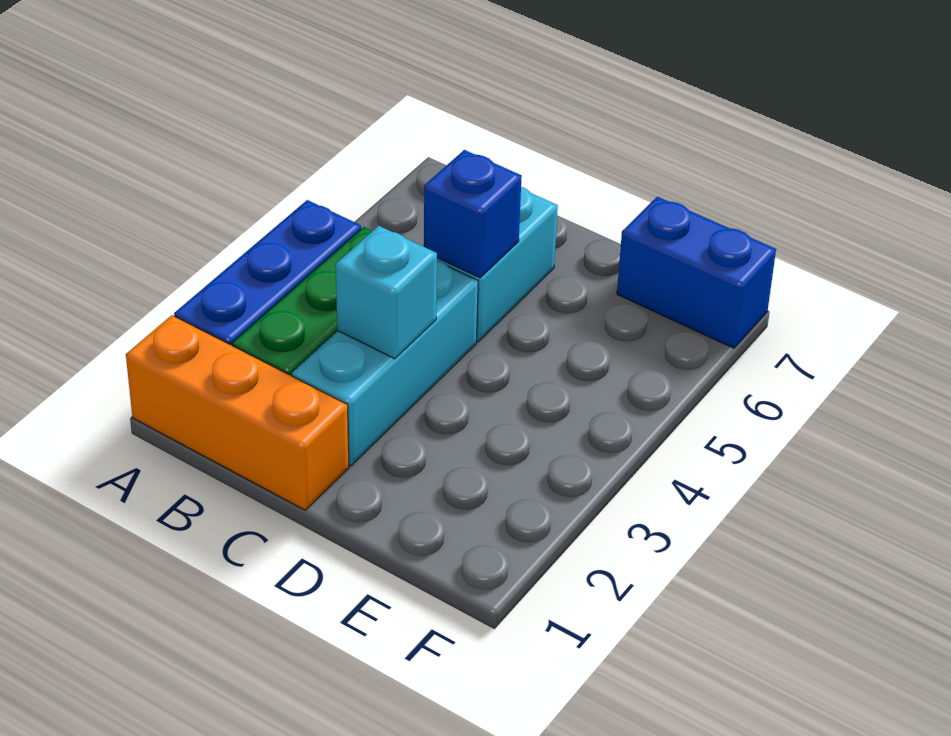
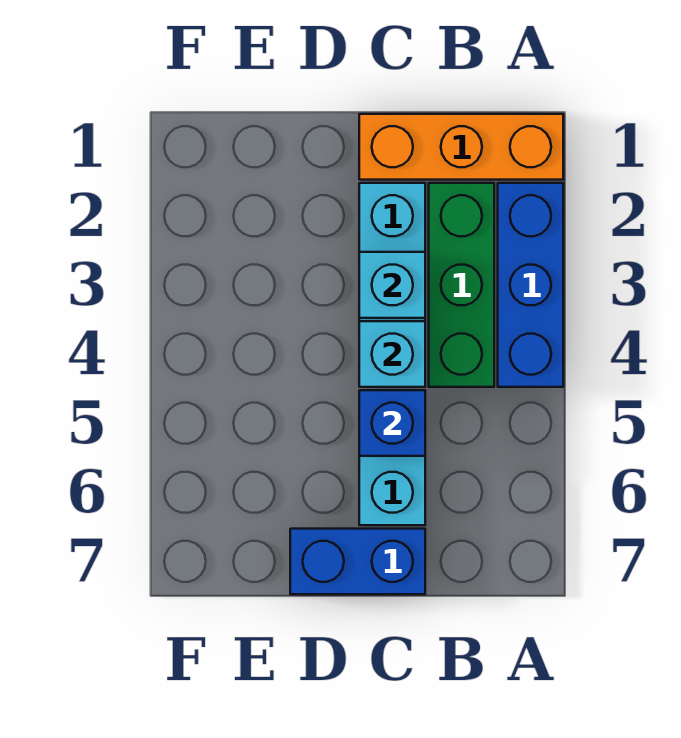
none -> cyan 1x1 brick [359,321,425,387]
blue 1x2 brick [617,197,776,348] -> blue 1x2 brick moved to [290,529,425,594]

